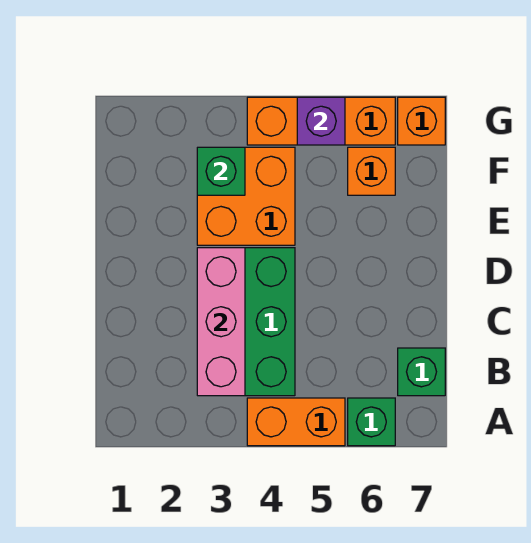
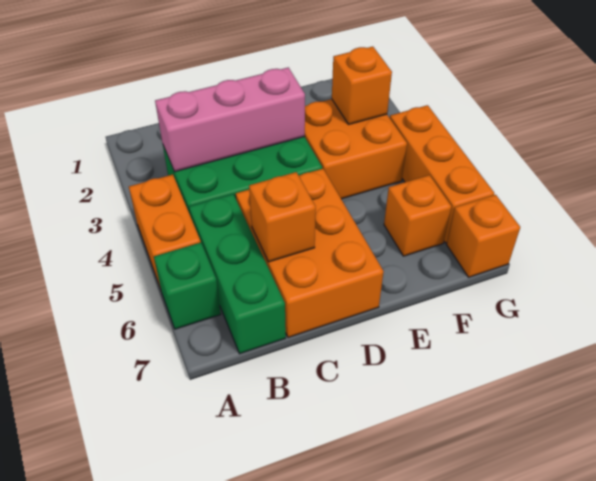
green 1x1 brick [398,348,445,396] -> green 1x3 brick [189,194,286,354]
none -> orange 2x3 brick [236,169,384,338]
none -> orange 1x1 brick [249,172,316,262]
green 1x1 brick [197,147,245,195] -> orange 1x1 brick [332,47,392,124]
purple 1x1 brick [297,97,345,145] -> none

